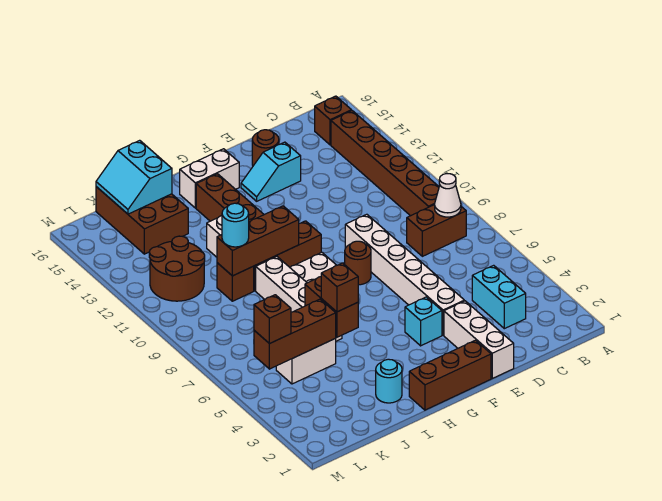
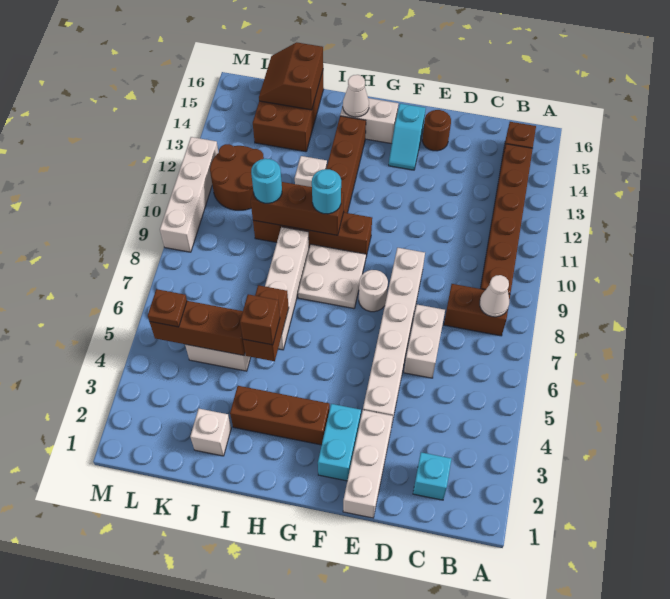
cyan 1x2 brick [472,265,526,329] -> cyan 1x2 brick moved to [318,404,361,481]
none -> white 1x2 brick [404,305,445,378]
cyan 1x2 slope [241,142,301,201] -> cyan 1x2 slope turned to [389,103,426,170]
brown 1x3 brick [409,340,491,410] -> brown 1x3 brick moved to [230,386,330,445]
cyan 1x1 brick [405,297,442,346] -> cyan 1x1 brick moved to [413,452,451,500]
brown 1x1 round brick [345,241,371,285] -> white 1x1 round brick [359,270,388,312]
none -> white 1x1 cone [343,75,369,117]
cyan 1x1 round brick [376,359,402,403] -> cyan 1x1 round brick moved to [312,169,341,214]
none -> white 1x1 brick [190,409,231,456]
cyan 2x2 slope [96,140,172,214] -> brown 2x2 slope [259,42,323,110]
brown 1x1 brick [254,295,291,344] -> brown 1x1 plate [148,289,187,327]
none -> white 1x4 brick [160,137,219,252]

